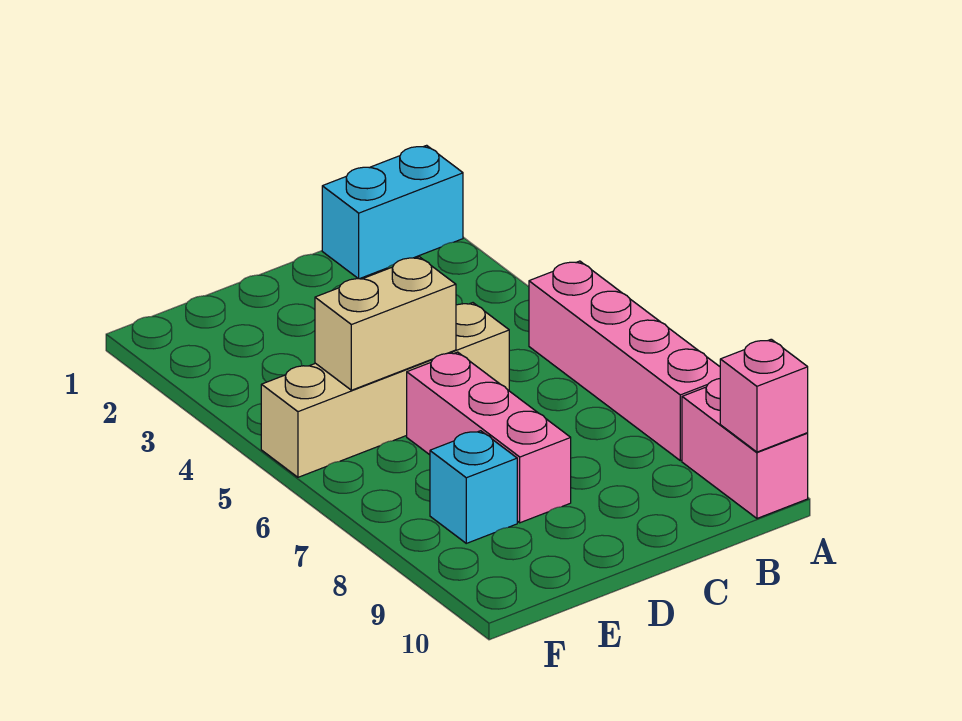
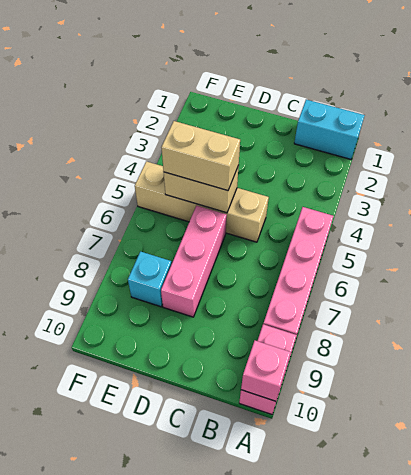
none -> tan 1x2 brick [161,121,240,191]

